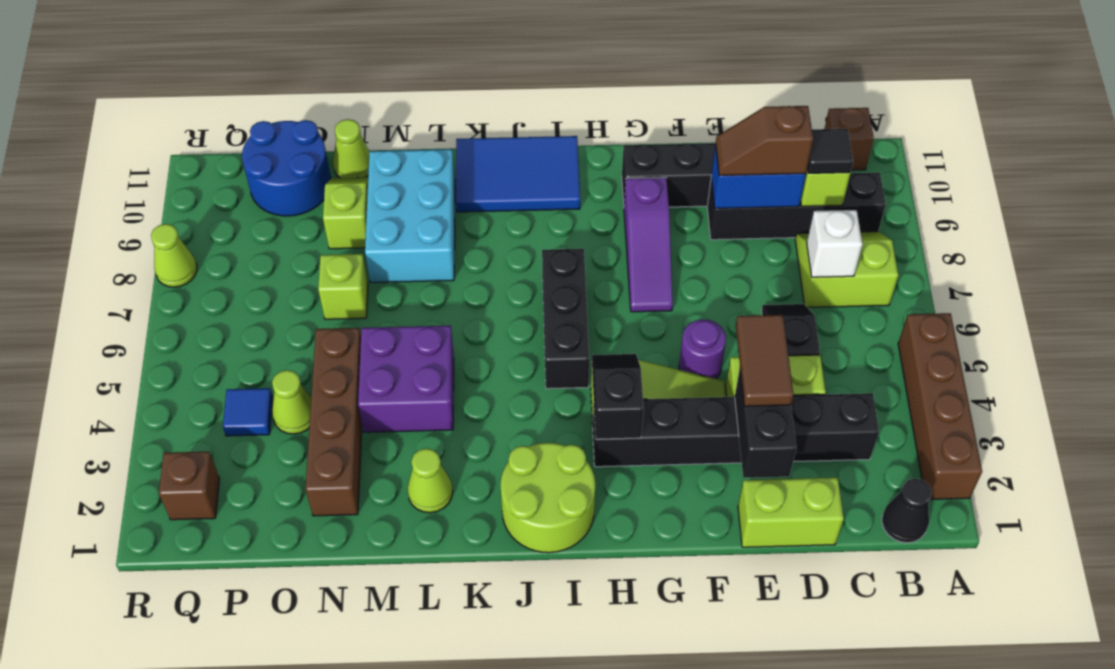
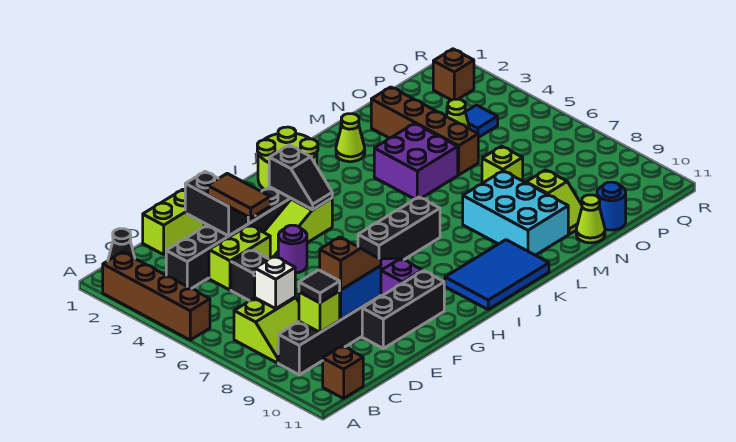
black 1x3 brick [542,249,589,389] -> black 1x3 brick turned to [358,197,440,260]
blue 2x2 round brick [242,120,331,216] -> blue 1x1 round brick [597,182,626,230]
lime 1x1 cone [151,224,197,287] -> none

